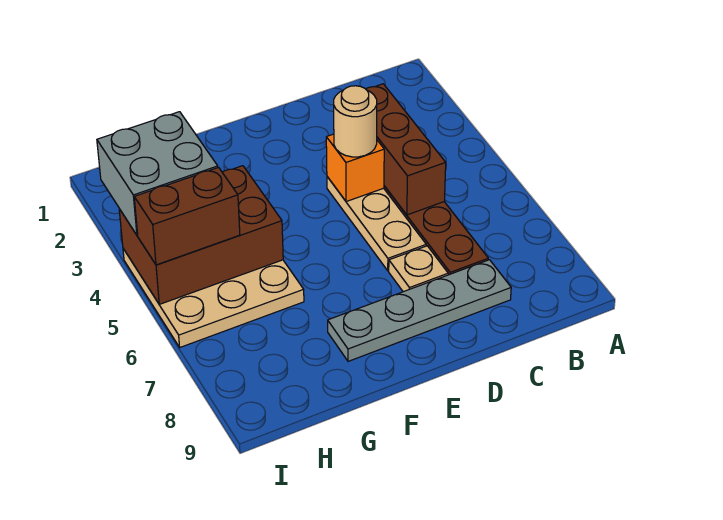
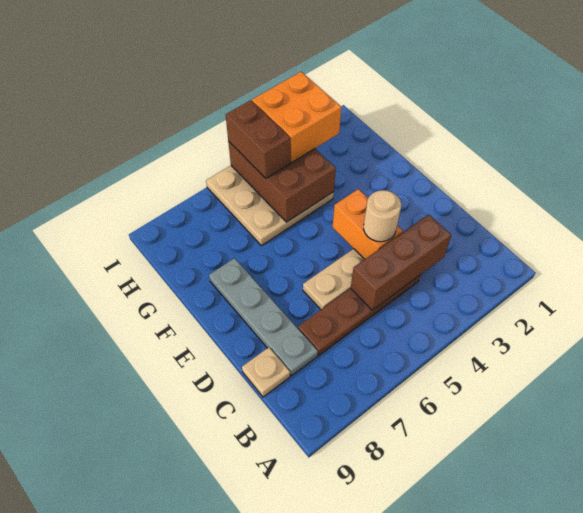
orange 1x1 brick [326,134,384,202] -> orange 1x2 brick [332,189,403,259]
tan 1x1 plate [389,246,448,292] -> tan 1x1 plate moved to [242,347,290,397]
grey 2x2 brick [97,112,218,235] -> orange 2x2 brick [252,72,341,163]

